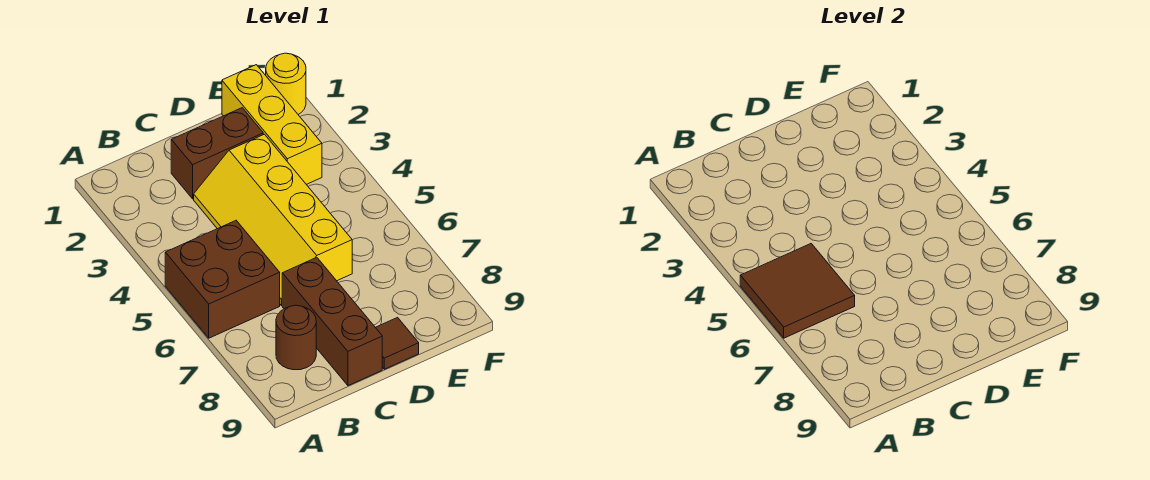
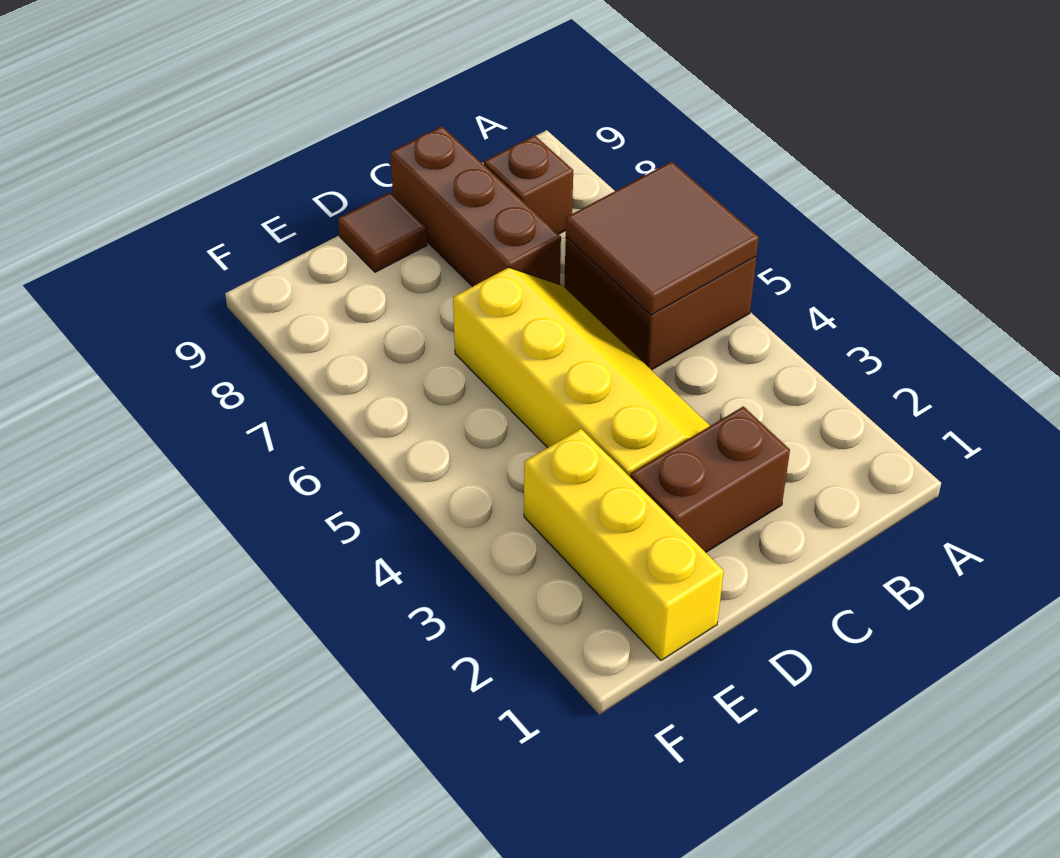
brown 1x1 round brick [276,305,316,370] -> brown 1x1 brick [484,135,573,234]
yellow 1x1 round brick [266,53,306,114] -> none

